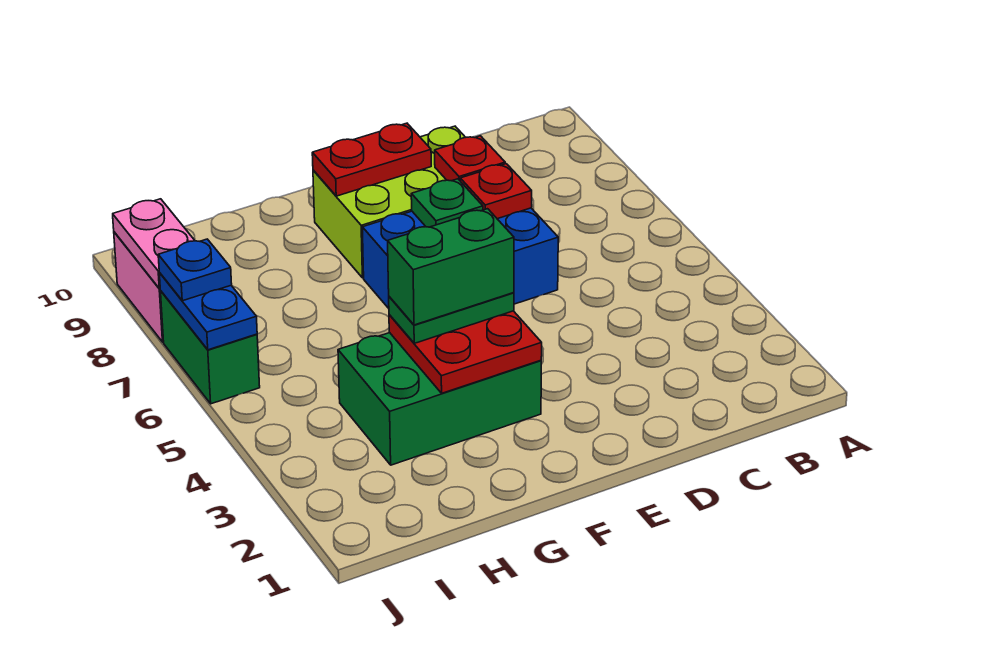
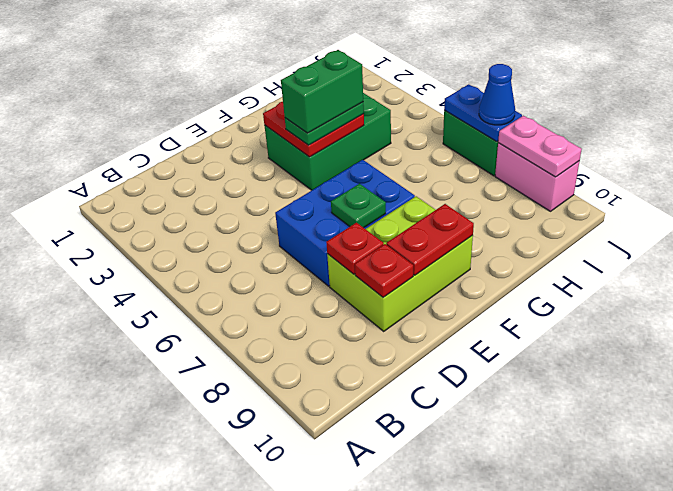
red 1x1 plate [460,164,532,219] -> red 1x1 plate moved to [355,244,413,297]
blue 1x1 plate [158,239,232,301] -> blue 1x1 cone [479,64,515,125]

